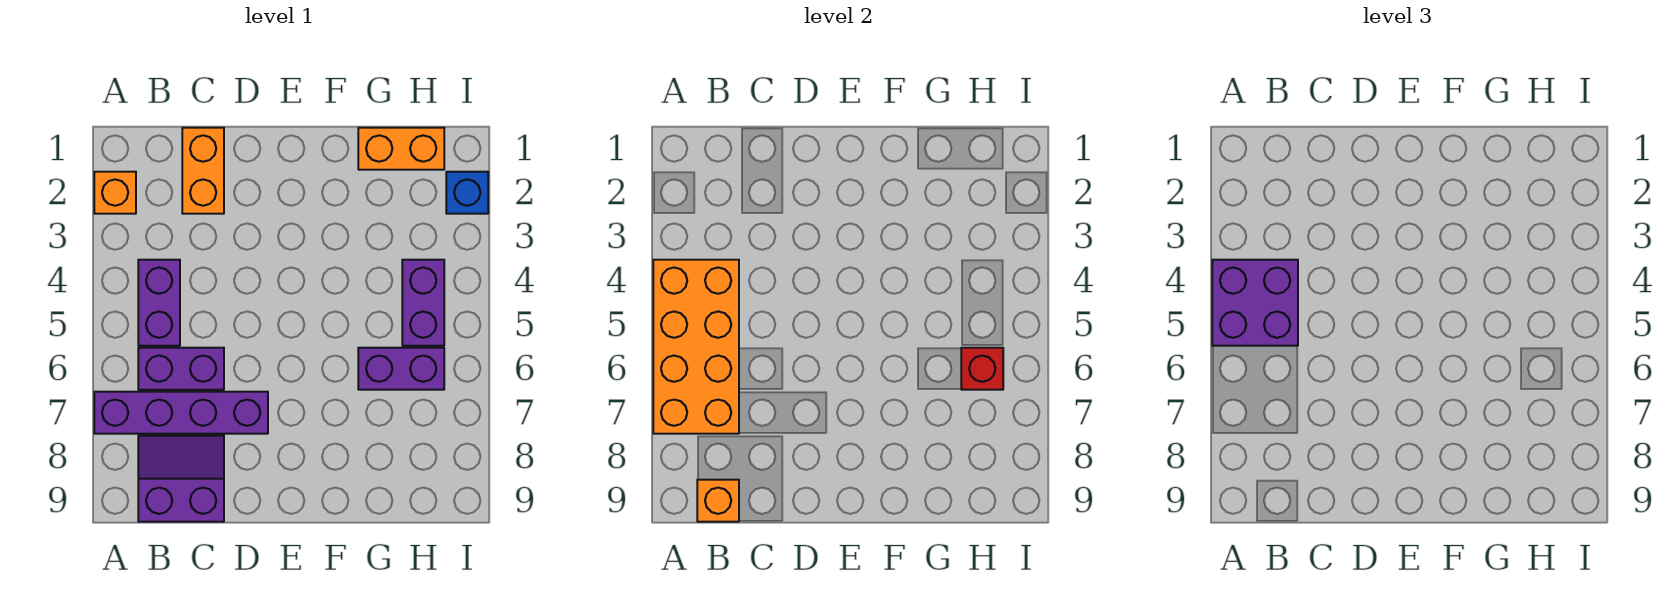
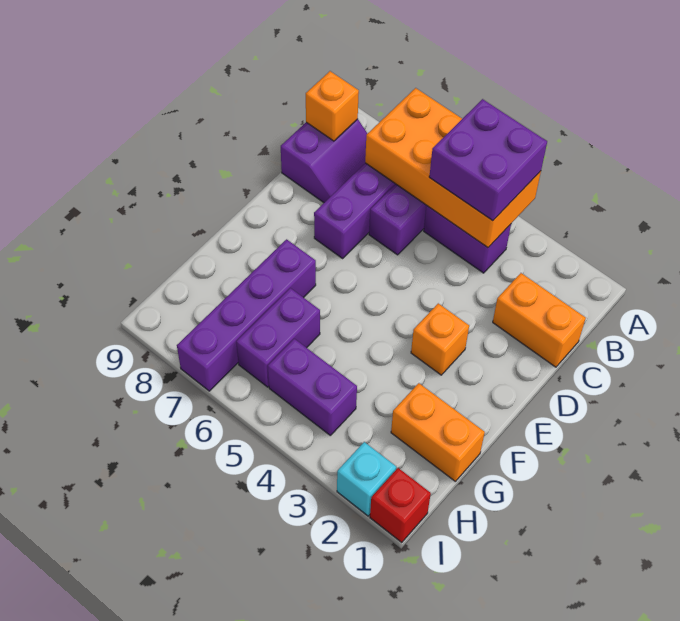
orange 1x1 brick [94,172,136,214] -> orange 1x1 brick moved to [411,303,469,375]
none -> purple 1x4 brick [177,239,316,391]
orange 1x2 brick [358,128,444,170] -> orange 1x2 brick turned to [391,383,485,481]
red 1x1 brick [961,348,1003,390] -> red 1x1 brick moved to [370,468,431,542]
blue 1x1 brick [446,172,488,214] -> cyan 1x1 brick [337,442,396,516]

